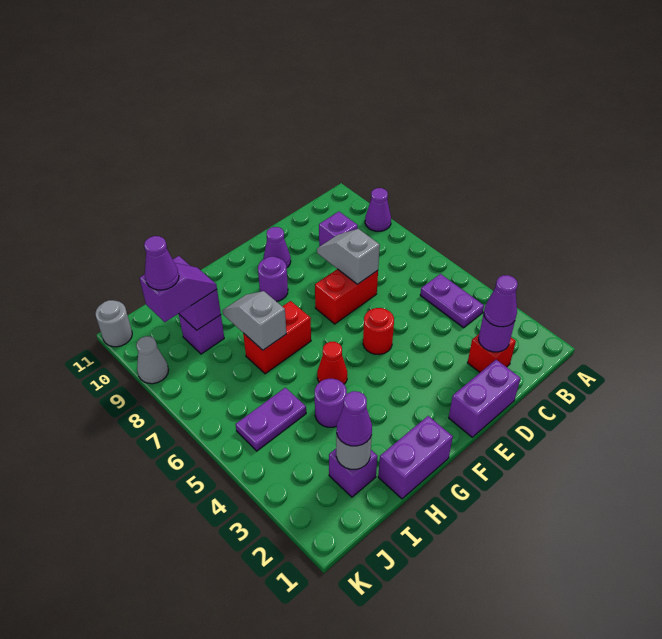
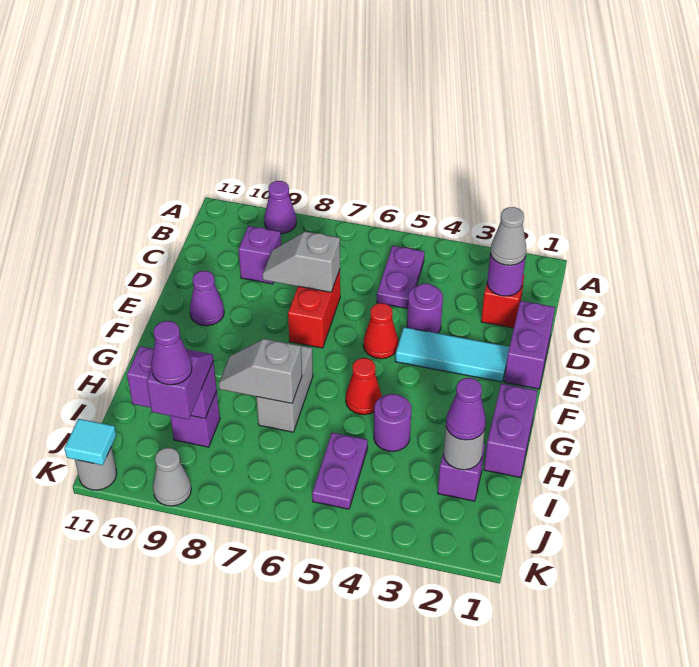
purple 1x2 plate [420,274,484,328] -> purple 1x2 plate turned to [377,246,424,309]
purple 1x1 cone [484,275,518,327] -> grey 1x1 cone [491,207,526,265]
none -> cyan 1x3 tile [395,327,509,382]
red 1x1 round brick [363,308,394,355] -> red 1x1 cone [363,303,398,359]
purple 1x1 round brick [258,257,288,302] -> purple 1x1 round brick moved to [407,284,443,333]
red 1x2 brick [243,301,311,374] -> grey 1x2 brick [256,346,313,432]
none -> cyan 1x1 tile [64,419,116,465]

